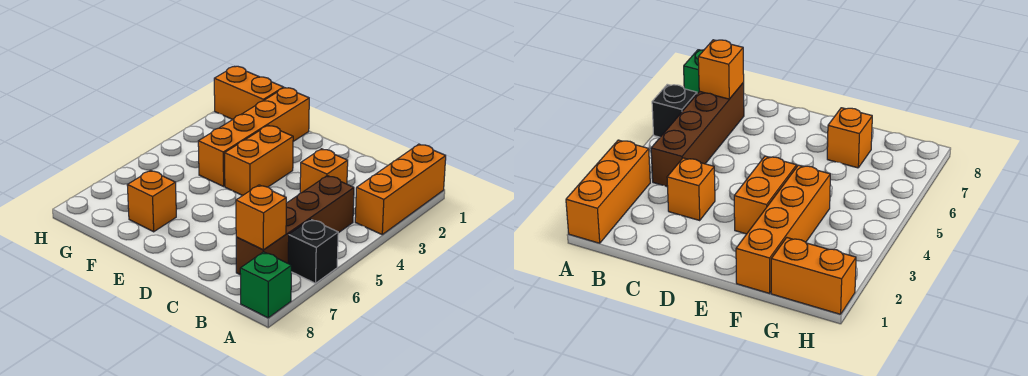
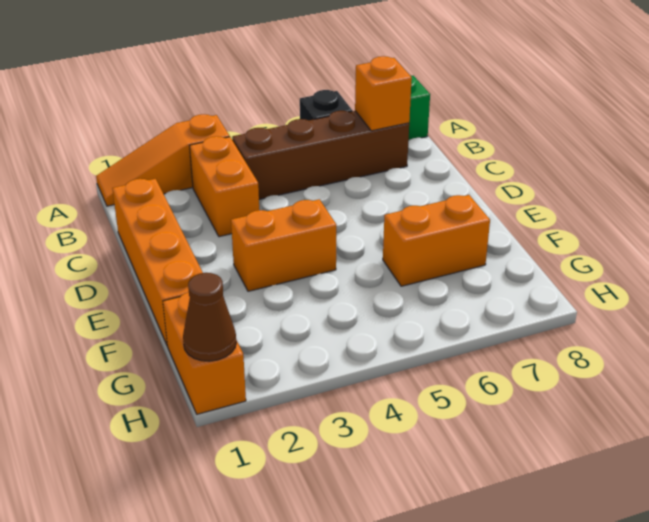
orange 1x3 brick [355,144,446,234] -> orange 1x3 slope [96,114,230,206]
orange 1x1 brick [300,149,348,193] -> orange 1x2 brick [190,136,259,237]
orange 1x4 brick [198,88,309,186] -> orange 1x4 brick turned to [112,179,203,346]
orange 1x1 brick [127,170,176,232] -> orange 1x2 brick [383,195,490,286]
none -> brown 1x1 cone [183,273,236,361]

